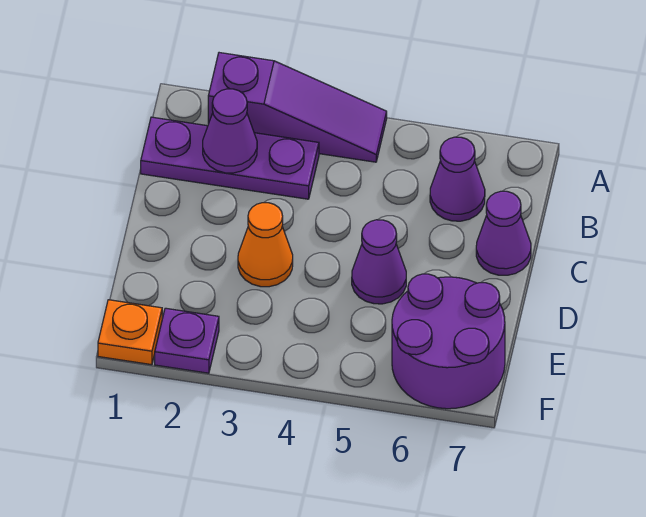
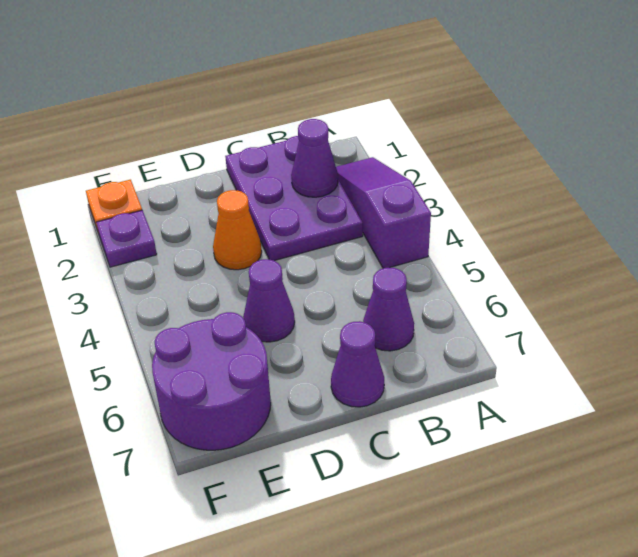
purple 1x3 slope [208,53,387,162] -> purple 1x3 slope turned to [336,157,431,268]
purple 1x3 plate [141,117,319,199] -> purple 2x3 plate [225,136,363,261]

